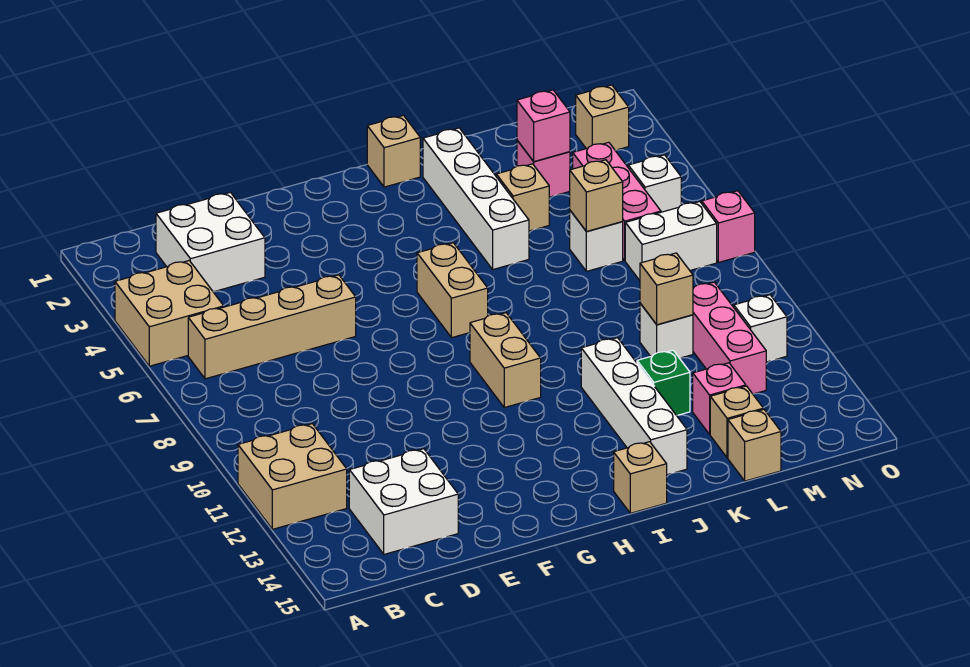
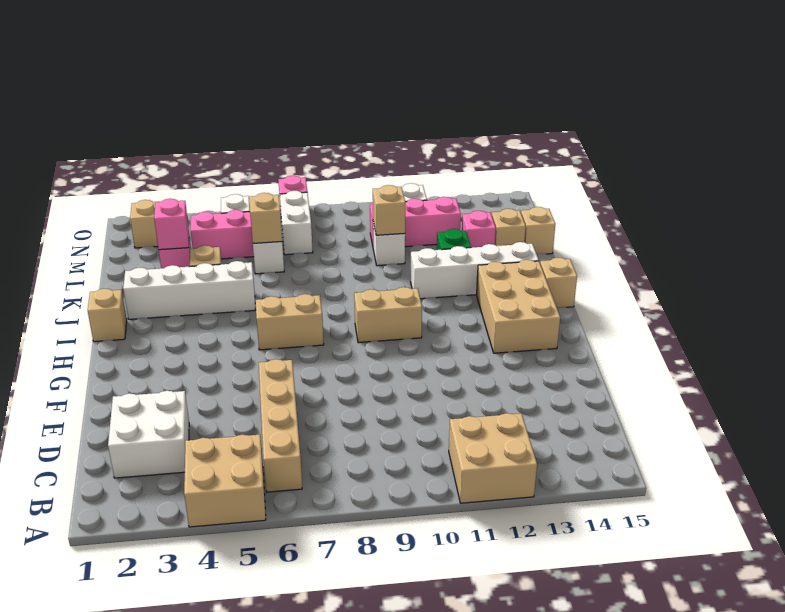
white 2x2 brick [349,449,458,554] -> none
none -> tan 2x3 brick [477,260,560,353]

